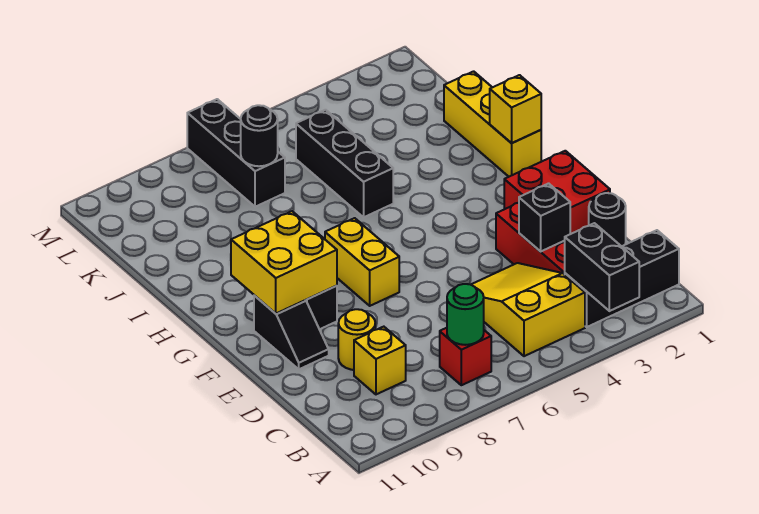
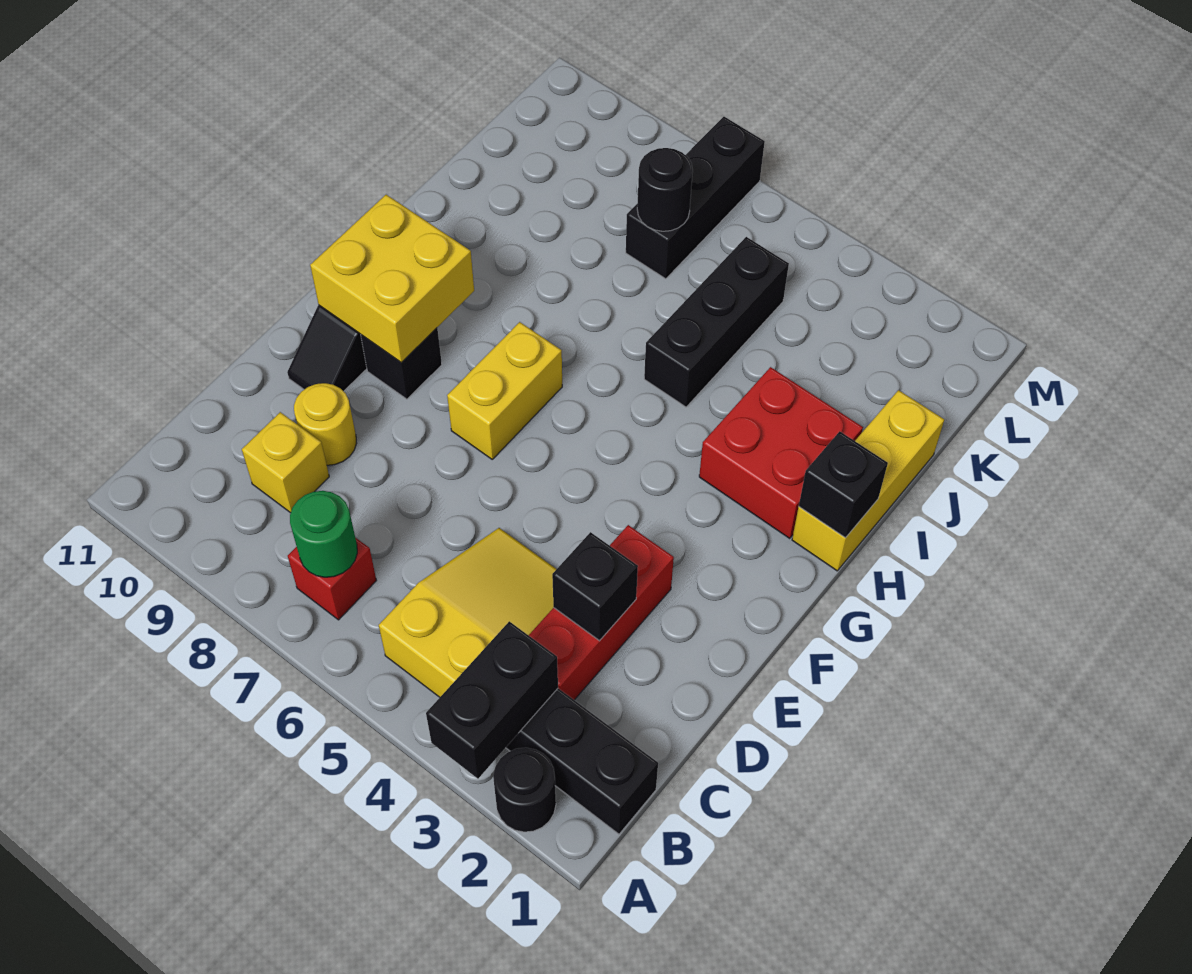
black 1x1 round brick [589,193,626,246] -> black 1x1 round brick moved to [493,748,556,832]
red 2x2 brick [504,151,610,234] -> red 2x2 brick moved to [699,367,863,538]
yellow 1x1 brick [490,75,541,143] -> black 1x1 brick [799,431,888,538]

